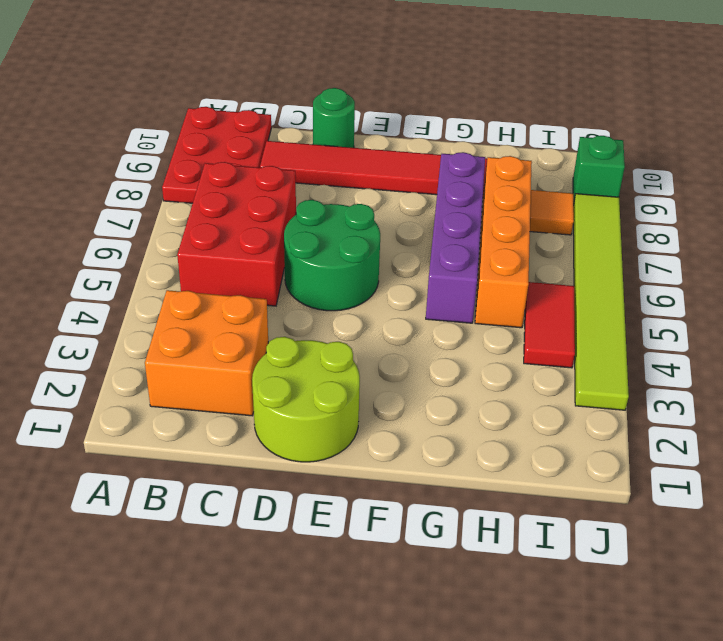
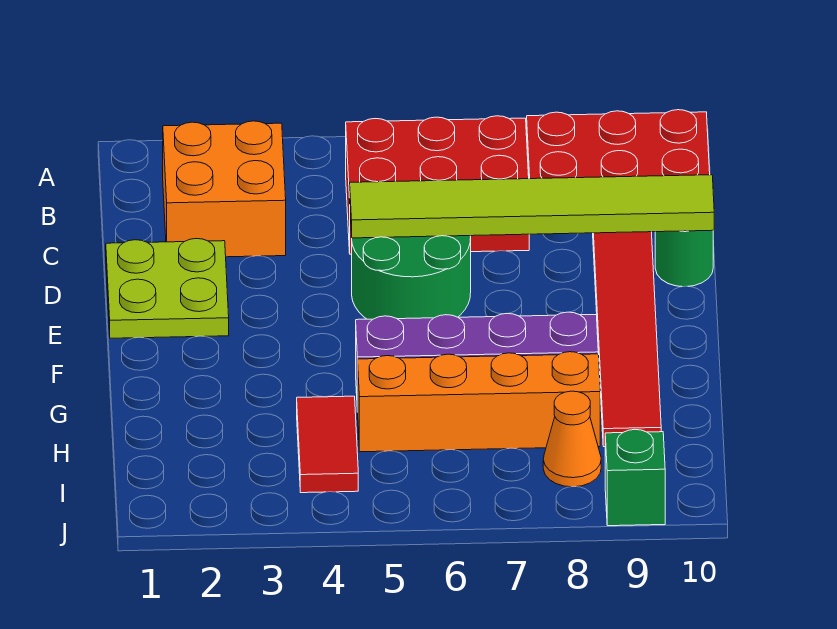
lime 2x2 round brick [252,337,360,462] -> lime 2x2 plate [106,239,229,338]
red 1x2 tile [524,282,575,368] -> red 1x2 tile turned to [297,396,358,493]
orange 1x1 tile [530,190,574,235] -> orange 1x1 cone [543,391,601,487]
lime 1x6 tile [573,194,629,410] -> lime 1x6 tile moved to [350,175,714,238]

